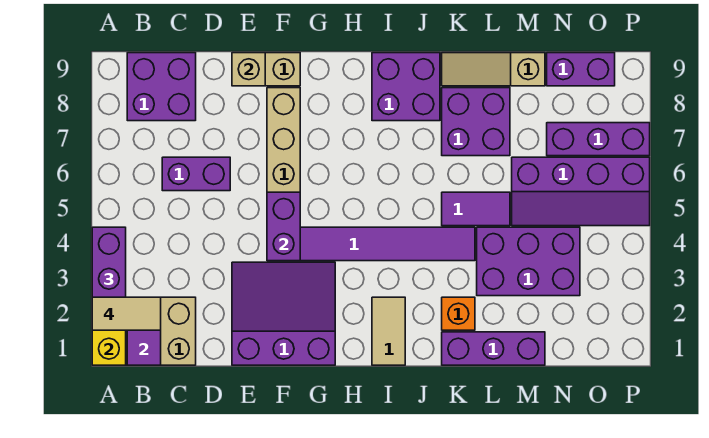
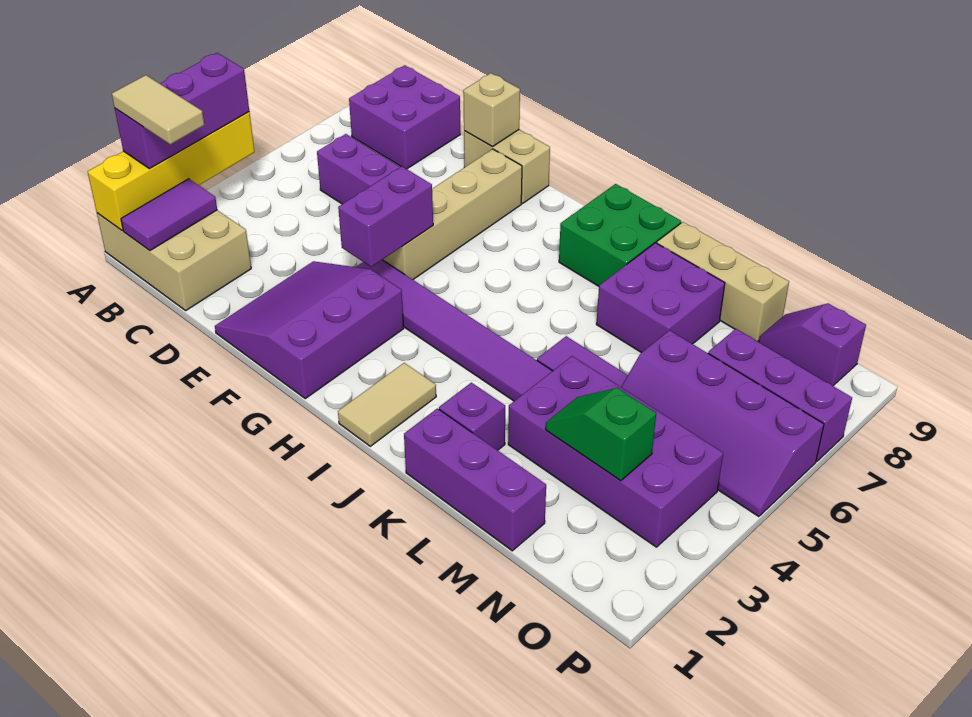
purple 3x3 slope [232,262,335,365] -> purple 3x3 slope turned to [215,261,404,399]
purple 2x2 brick [372,53,440,121] -> green 2x2 brick [559,184,681,286]
orange 1x1 brick [442,297,475,330] -> purple 1x1 brick [439,383,505,450]
tan 1x3 slope [442,53,545,86] -> tan 1x3 brick [657,222,789,341]
purple 2x3 brick [477,227,580,296] -> purple 2x4 brick [508,356,723,547]
none -> green 1x2 slope [546,388,656,481]
purple 1x2 brick [547,53,615,86] -> purple 1x2 slope [759,303,866,386]

